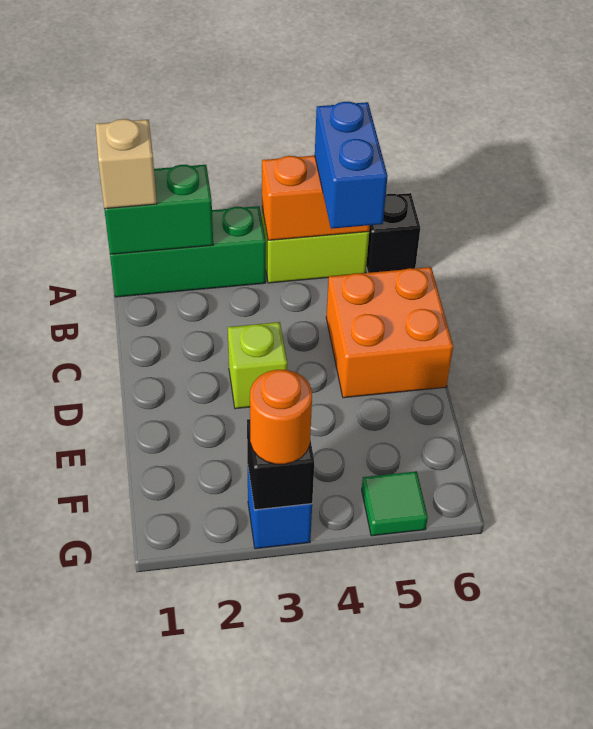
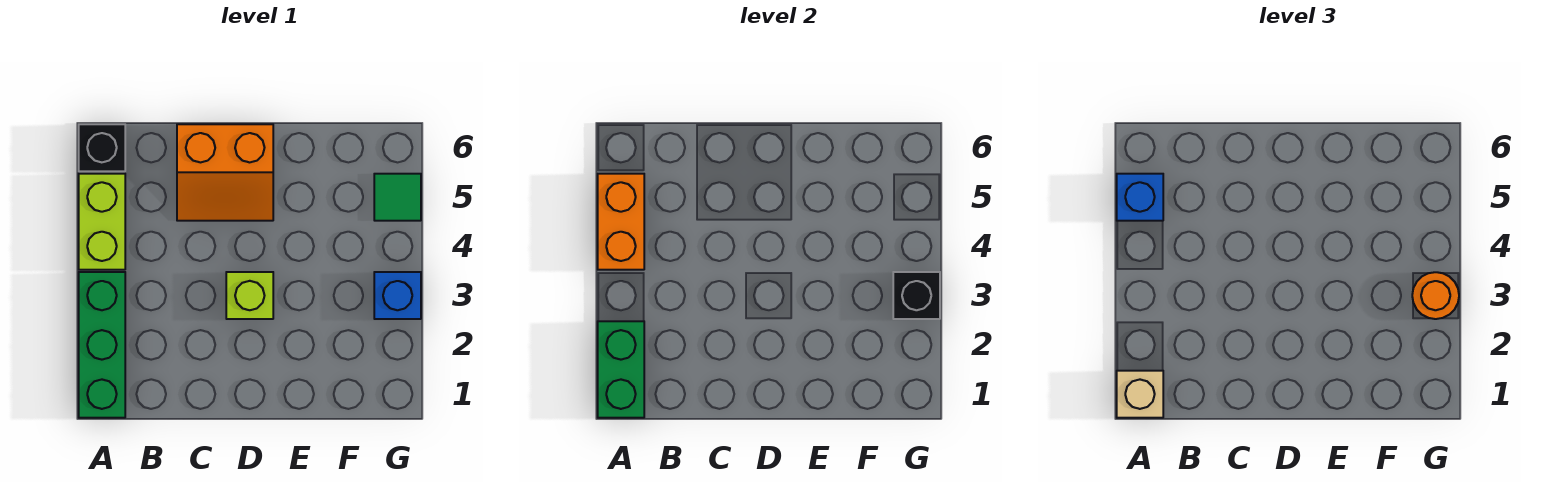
blue 1x2 brick [315,102,388,229] -> blue 1x1 brick [1117,174,1163,221]
orange 2x2 brick [326,267,453,398] -> orange 2x2 slope [177,124,273,221]

